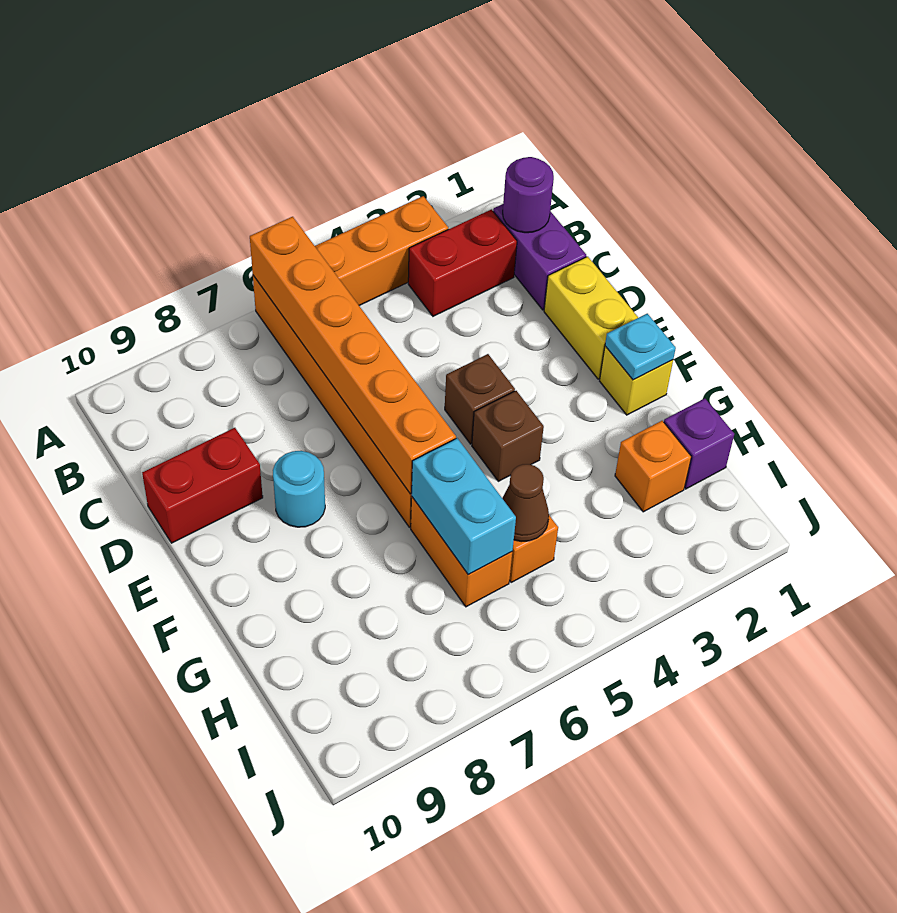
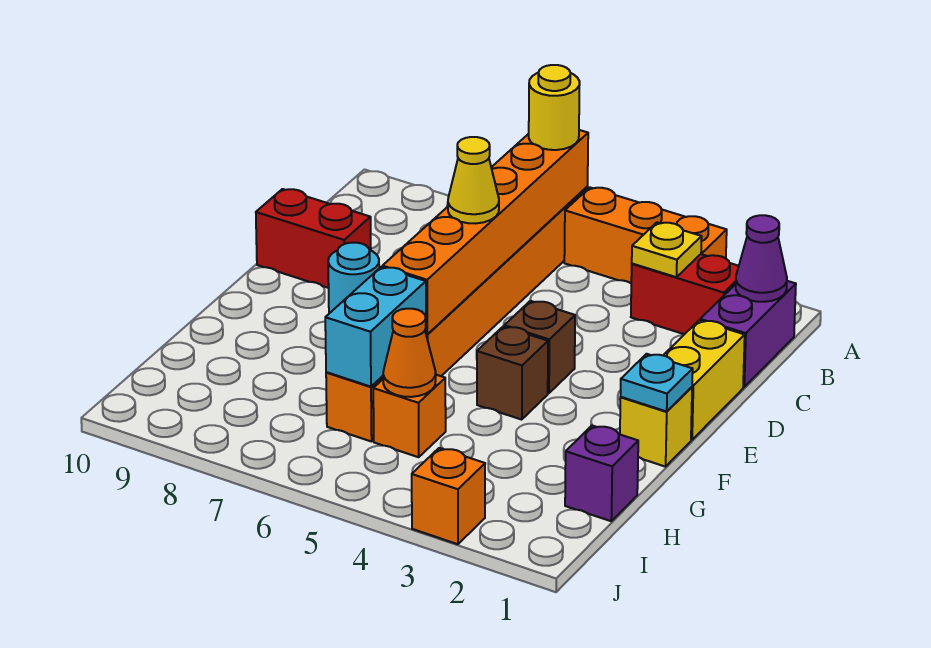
none -> yellow 1x1 round brick [529,65,580,150]
purple 1x1 round brick [503,157,554,233] -> purple 1x1 cone [736,215,787,302]
none -> yellow 1x1 plate [632,222,702,277]
none -> yellow 1x1 cone [448,137,499,223]
orange 1x1 brick [615,421,691,512] -> orange 1x1 brick moved to [412,448,485,544]
brown 1x1 cone [502,464,549,542] -> orange 1x1 cone [383,309,436,397]

